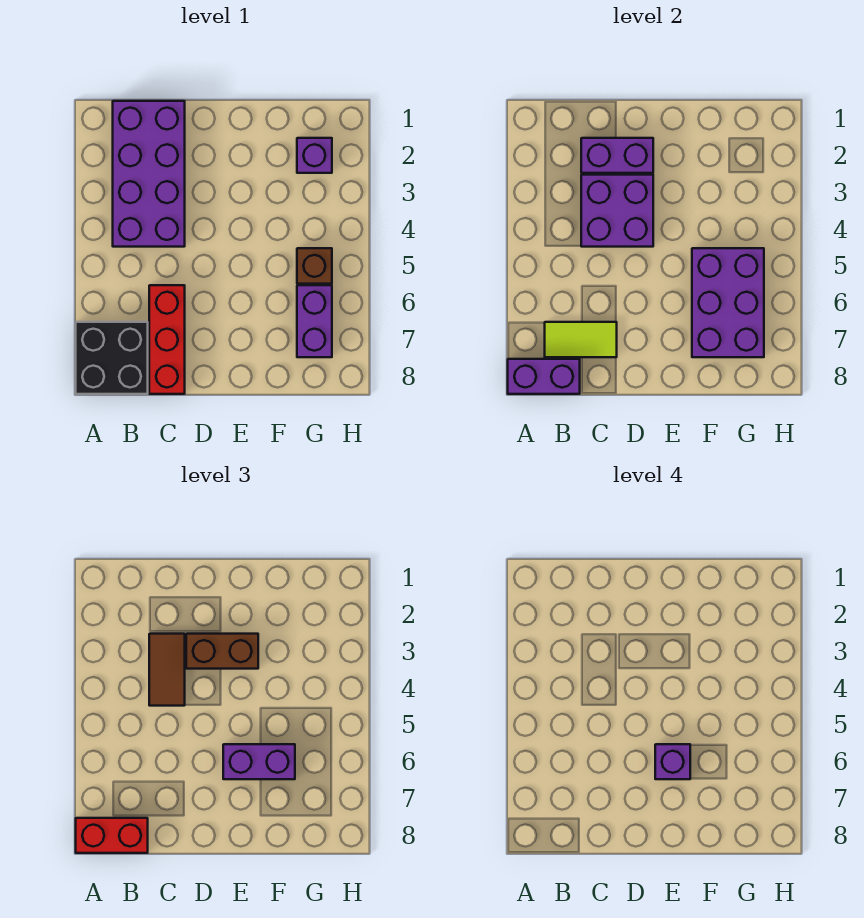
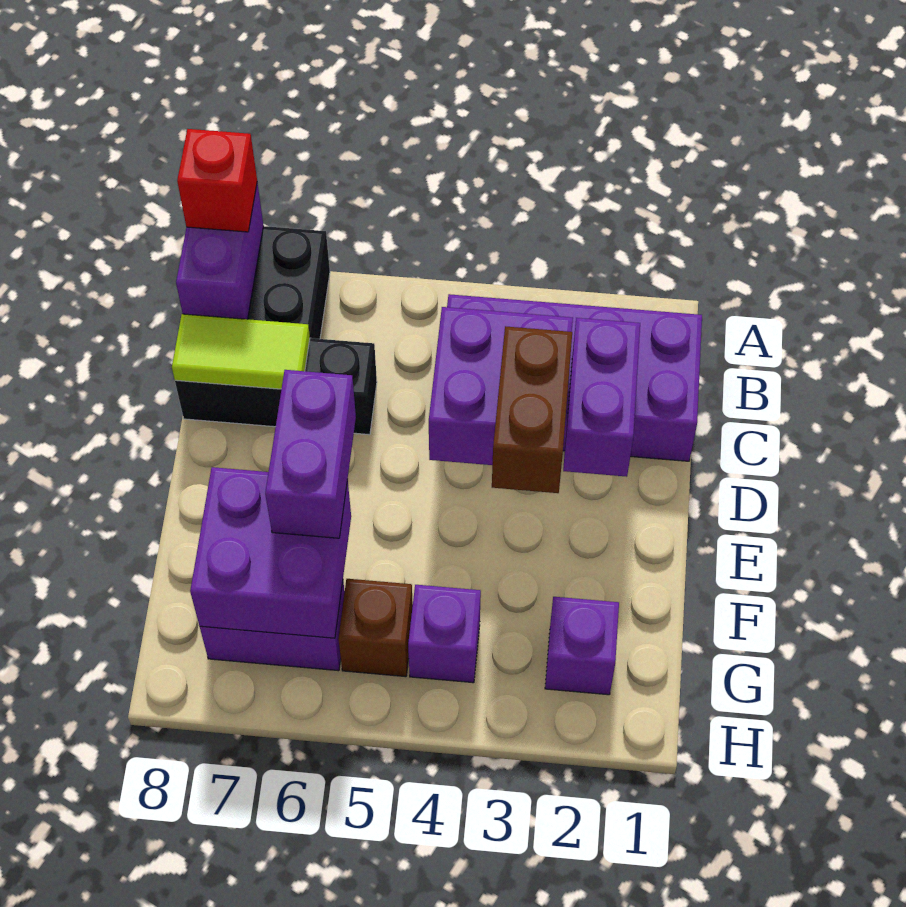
red 1x2 brick [76,818,148,853] -> red 1x1 brick [177,129,257,232]
lime 1x2 tile [545,322,617,357] -> lime 1x2 tile turned to [172,314,310,389]
brown 1x2 tile [149,634,185,706] -> none
red 1x3 brick [149,285,185,394] -> black 1x3 brick [175,338,377,435]
purple 1x1 brick [655,744,690,779] -> purple 1x1 brick moved to [408,585,481,683]
purple 2x3 brick [692,248,764,357] -> purple 2x2 brick [190,467,351,638]

